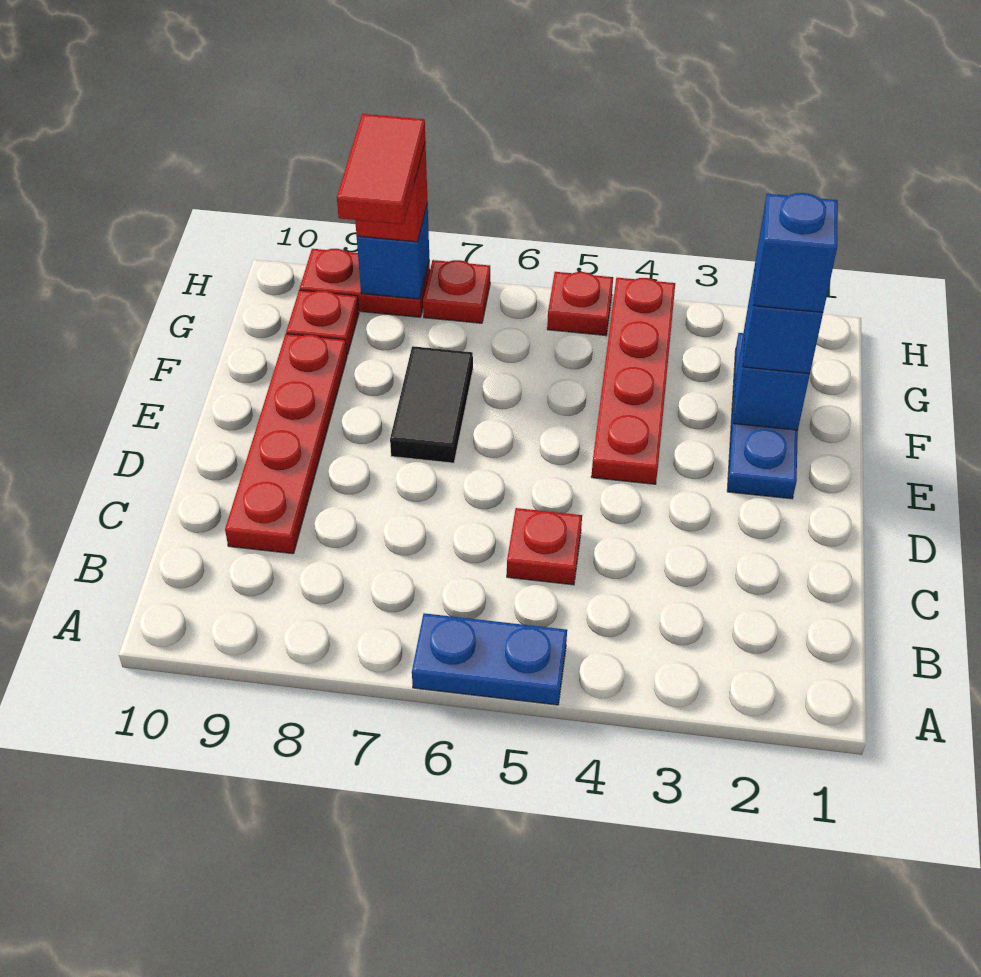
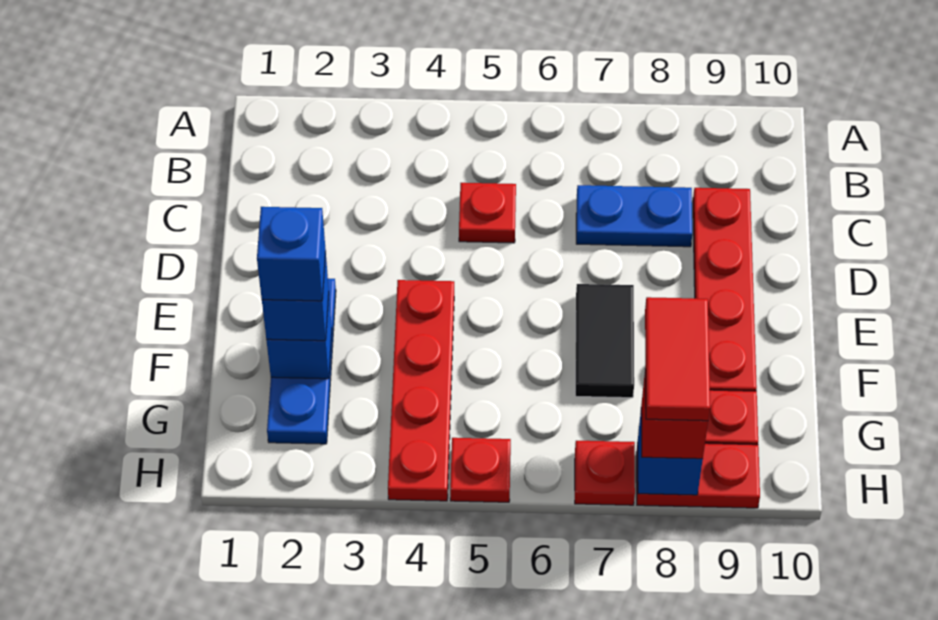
blue 1x2 plate [412,613,567,705] -> blue 1x2 plate moved to [576,185,692,247]

